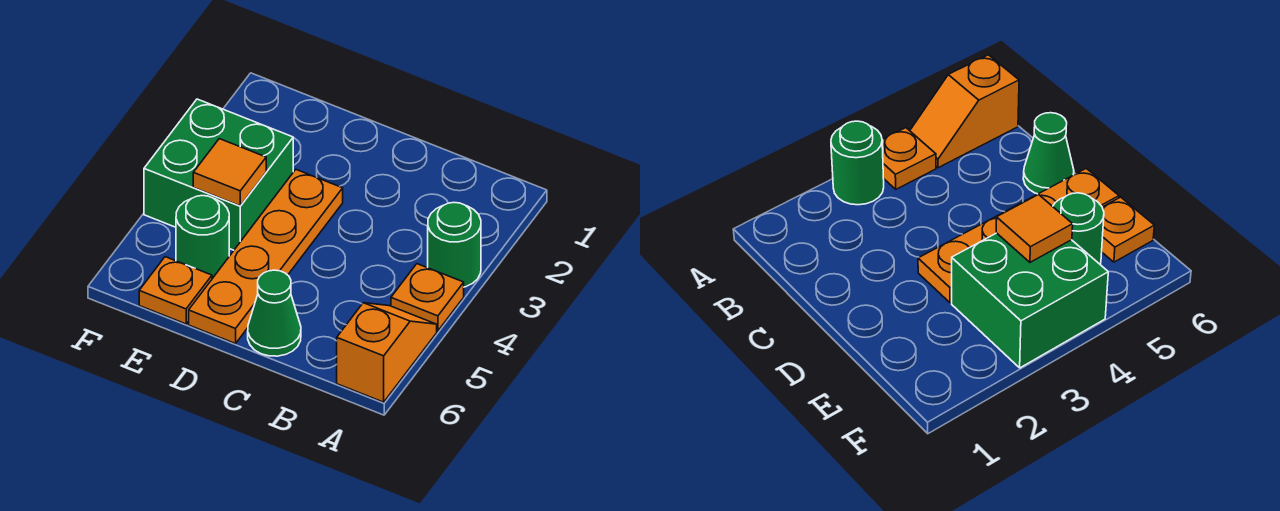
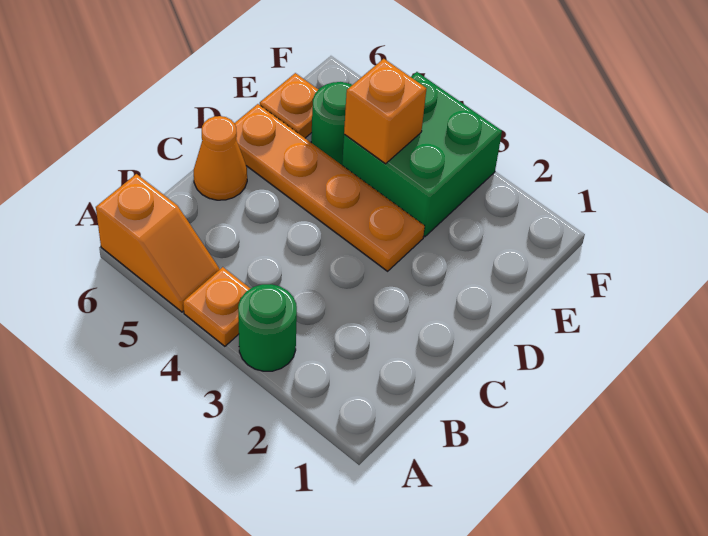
green 1x1 cone [248,270,301,356] -> orange 1x1 cone [194,116,247,200]
orange 1x1 tile [193,139,266,206] -> orange 1x1 brick [344,59,426,164]

